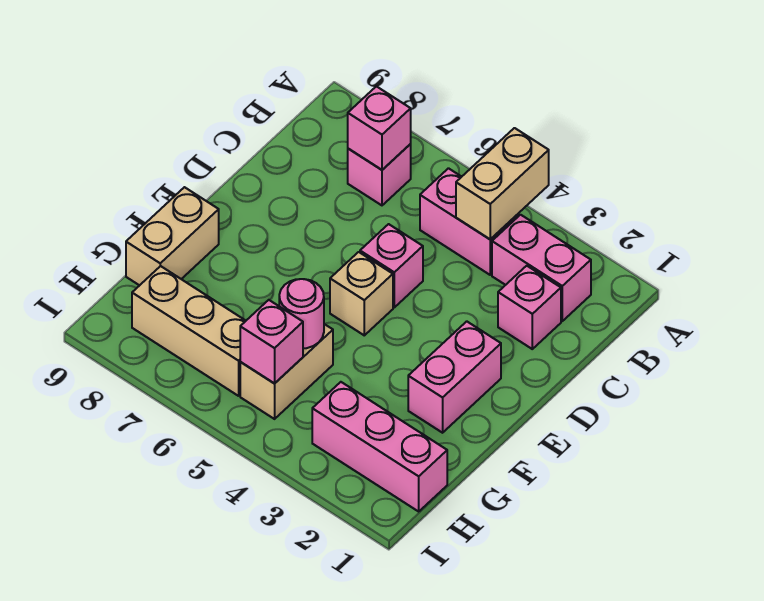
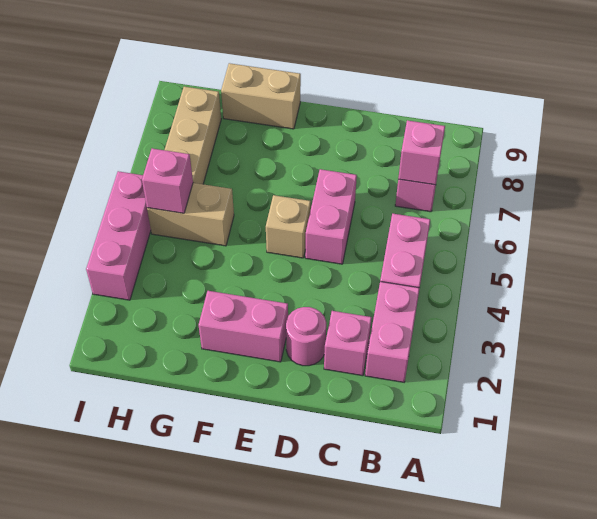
tan 1x2 brick [456,128,549,239] -> none
pink 1x1 brick [360,224,423,307] -> pink 1x2 brick [305,169,357,264]
pink 1x1 round brick [279,279,324,348] -> pink 1x1 round brick moved to [286,307,326,366]
pink 1x3 brick [312,382,447,511] -> pink 1x3 brick moved to [86,171,151,300]

